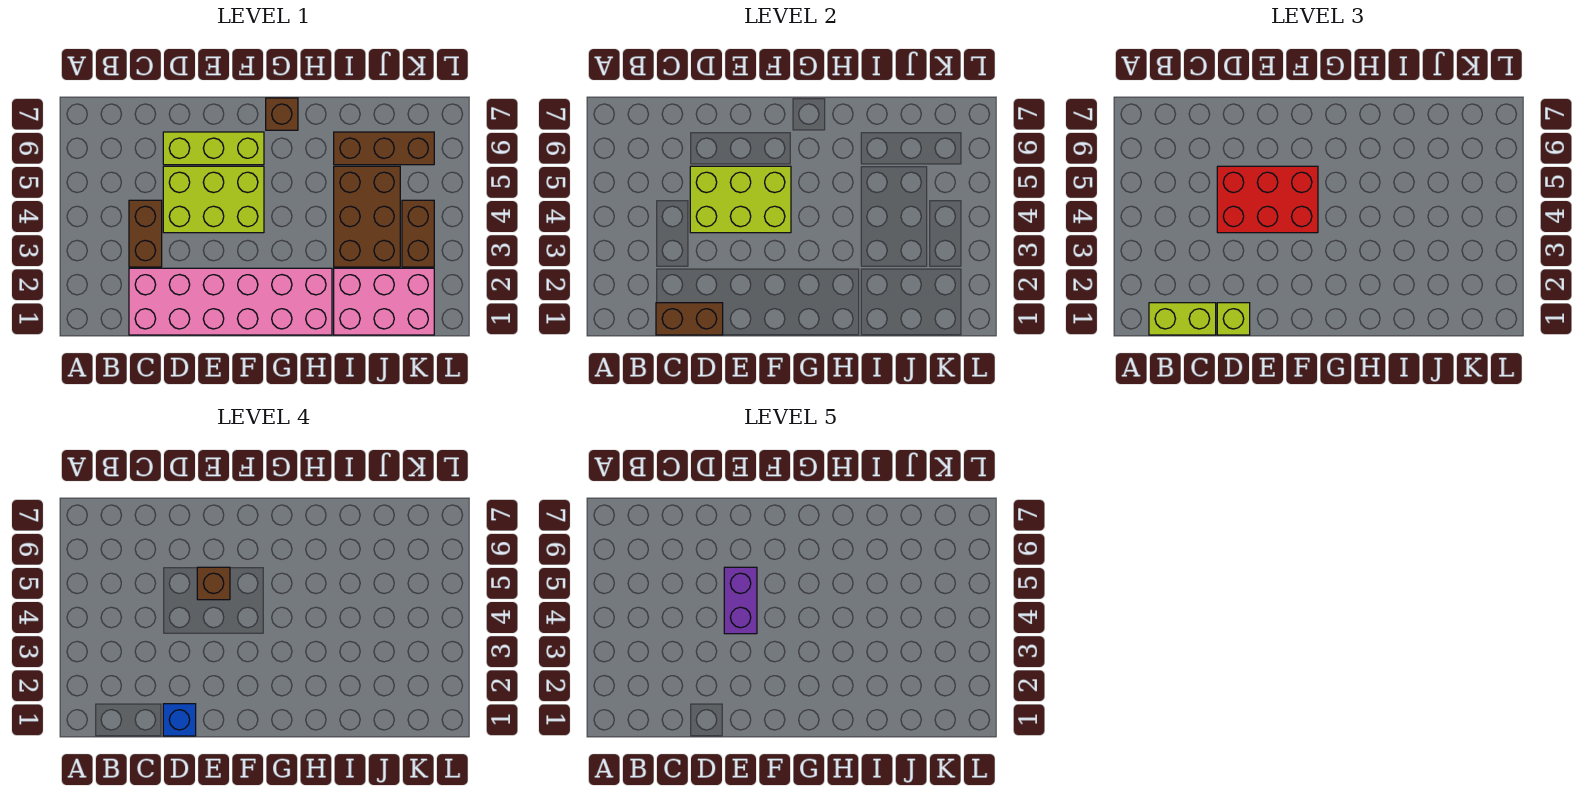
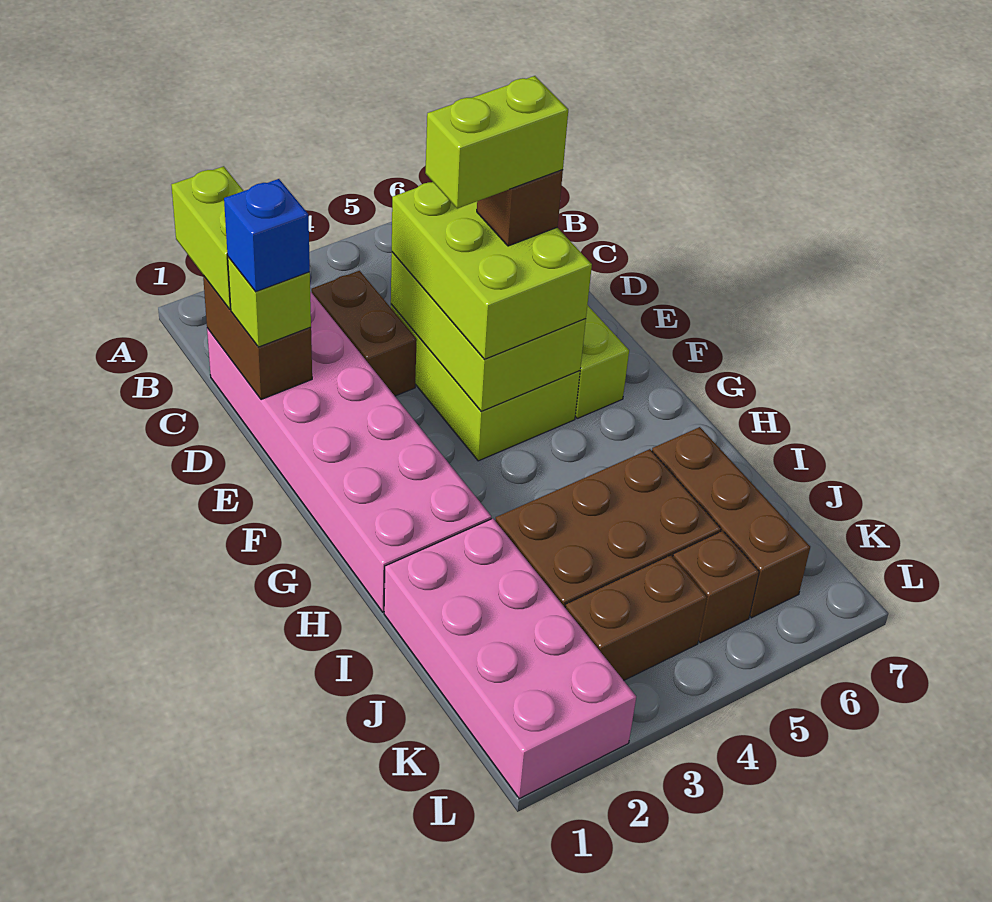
brown 1x2 brick [129,200,162,267] -> brown 1x2 brick turned to [311,271,417,396]
red 2x3 brick [1217,166,1318,233] -> lime 2x3 brick [392,182,592,359]
purple 1x2 brick [724,567,757,634] -> lime 1x2 brick [425,76,568,209]
brown 1x1 brick [266,98,298,130] -> brown 1x1 brick moved to [673,531,759,643]
pink 2x3 brick [334,268,434,335] -> pink 2x4 brick [384,519,636,799]

